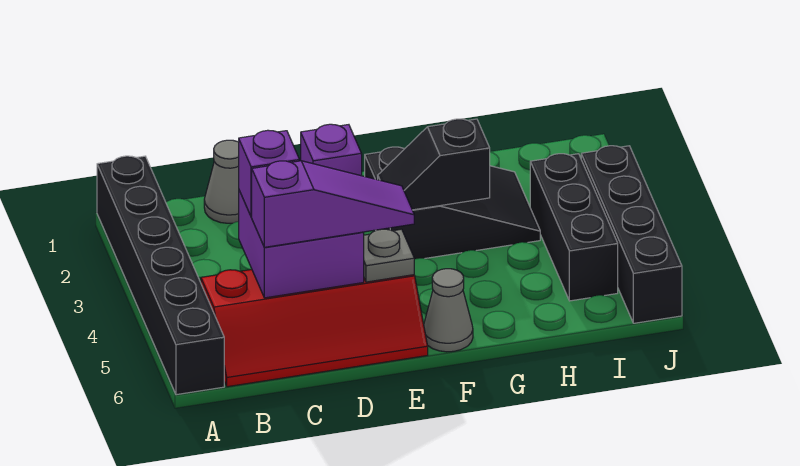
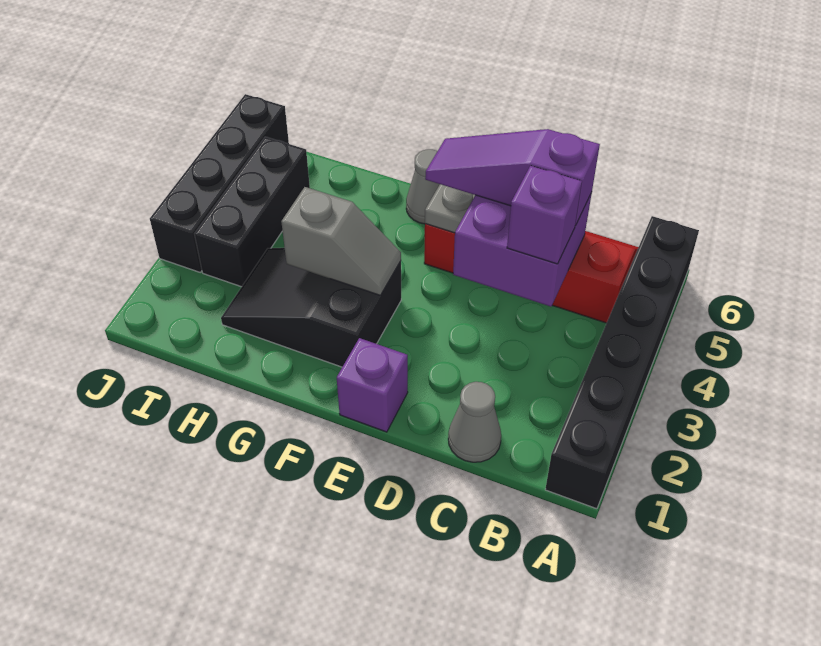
black 1x2 slope [378,119,490,210] -> grey 1x2 slope [281,187,401,295]

